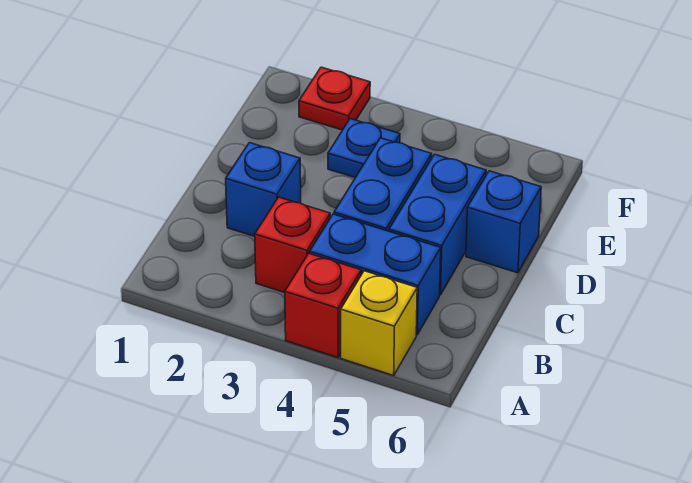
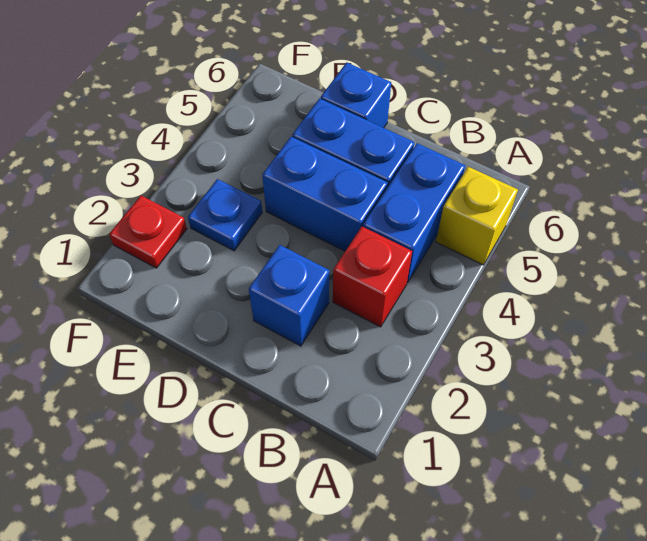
red 1x1 brick [285,253,361,358] -> none

